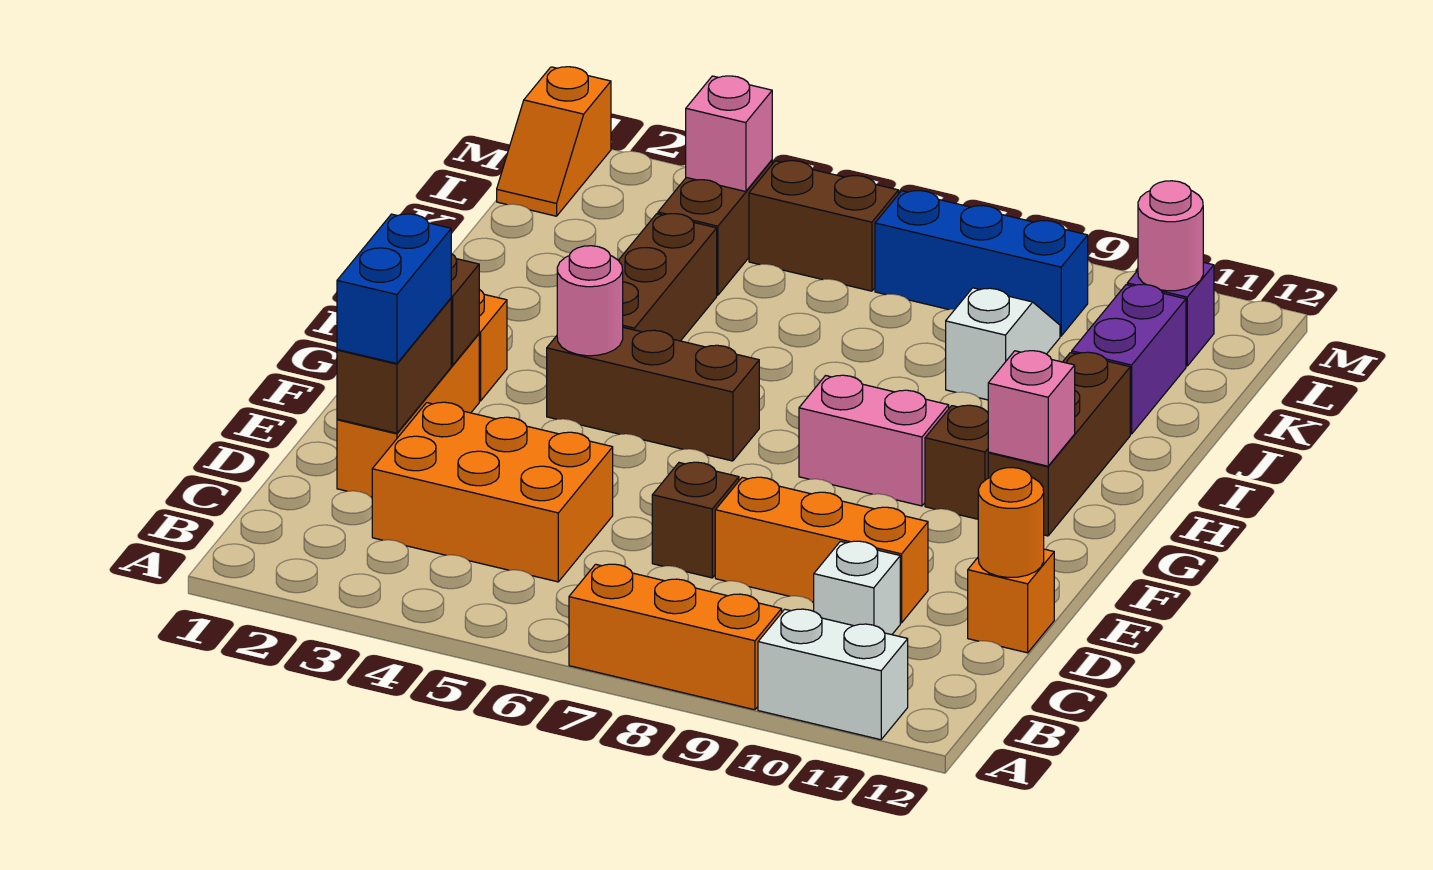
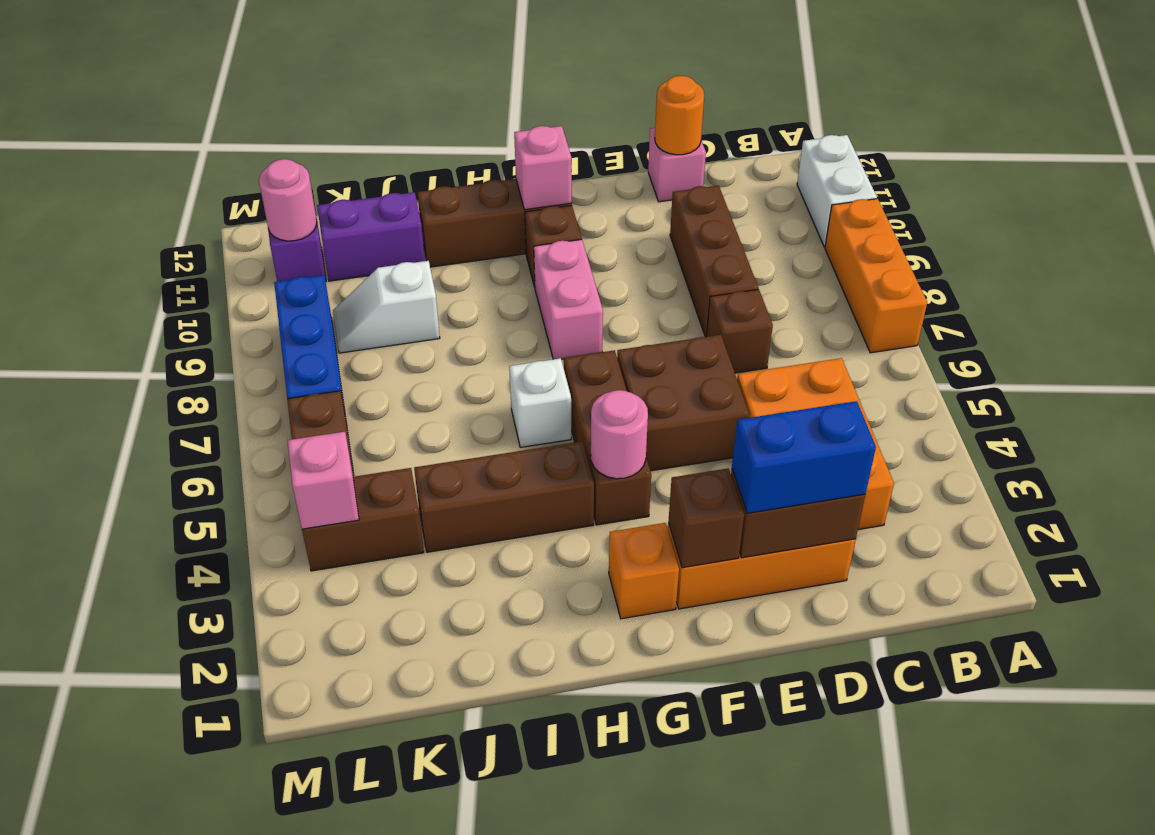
white 1x1 brick [814,541,900,635] -> white 1x1 brick moved to [509,358,571,447]
orange 1x3 brick [715,477,928,623] -> brown 1x3 brick [670,186,758,337]
orange 1x1 brick [968,549,1054,653] -> pink 1x1 brick [648,128,706,202]
none -> brown 2x2 brick [617,335,749,471]
orange 1x2 slope [497,67,611,216] -> none

